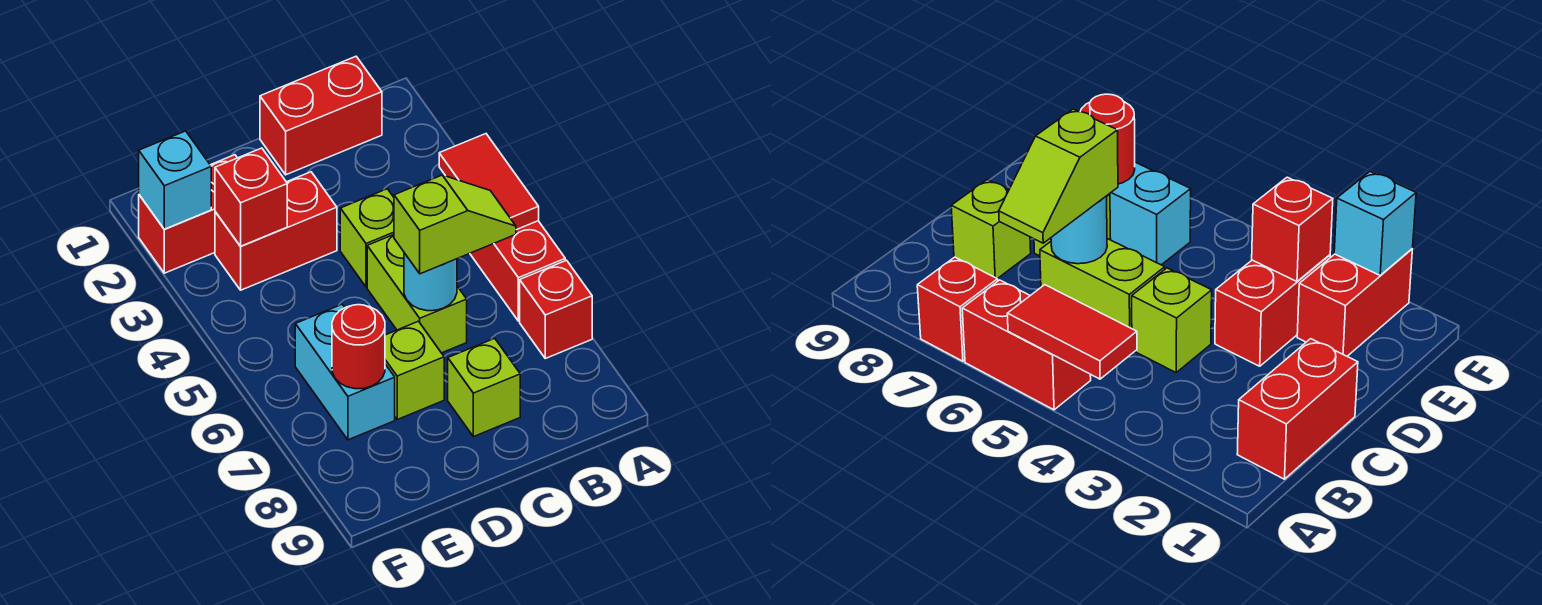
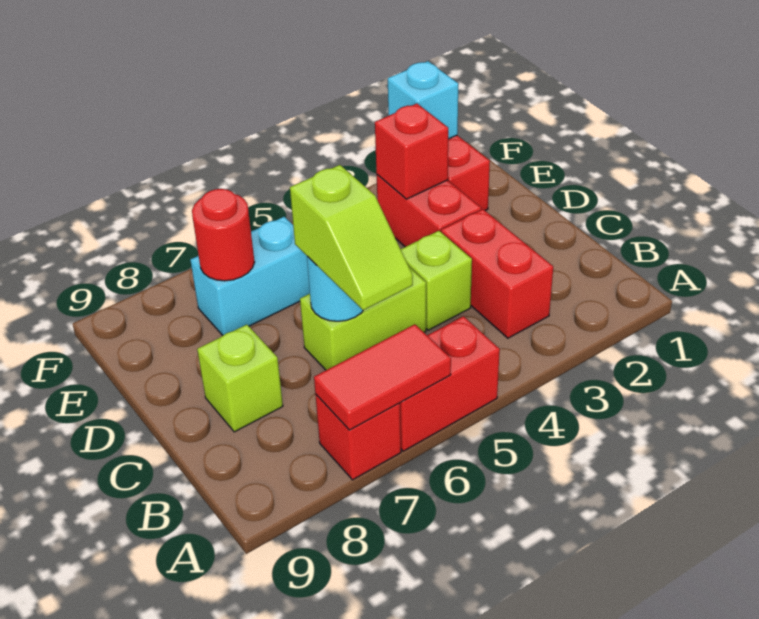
red 1x2 tile [439,134,539,230] -> red 1x2 tile moved to [314,324,451,430]
red 1x2 brick [260,57,382,175] -> red 1x2 brick moved to [441,209,553,338]
lime 1x1 brick [385,321,444,419] -> none

